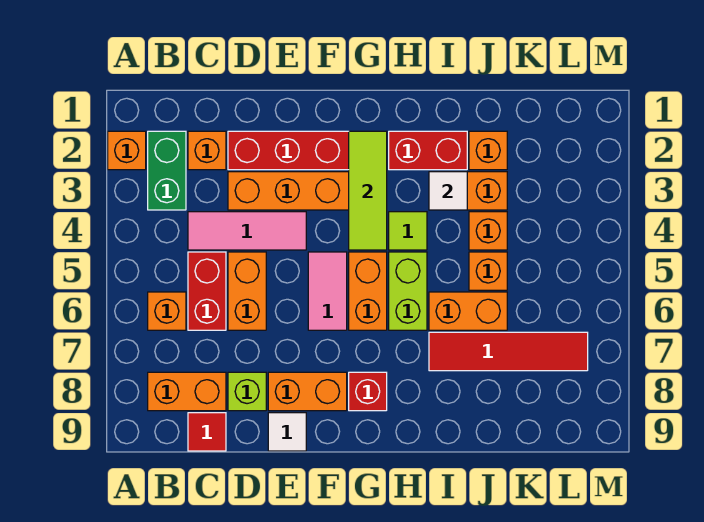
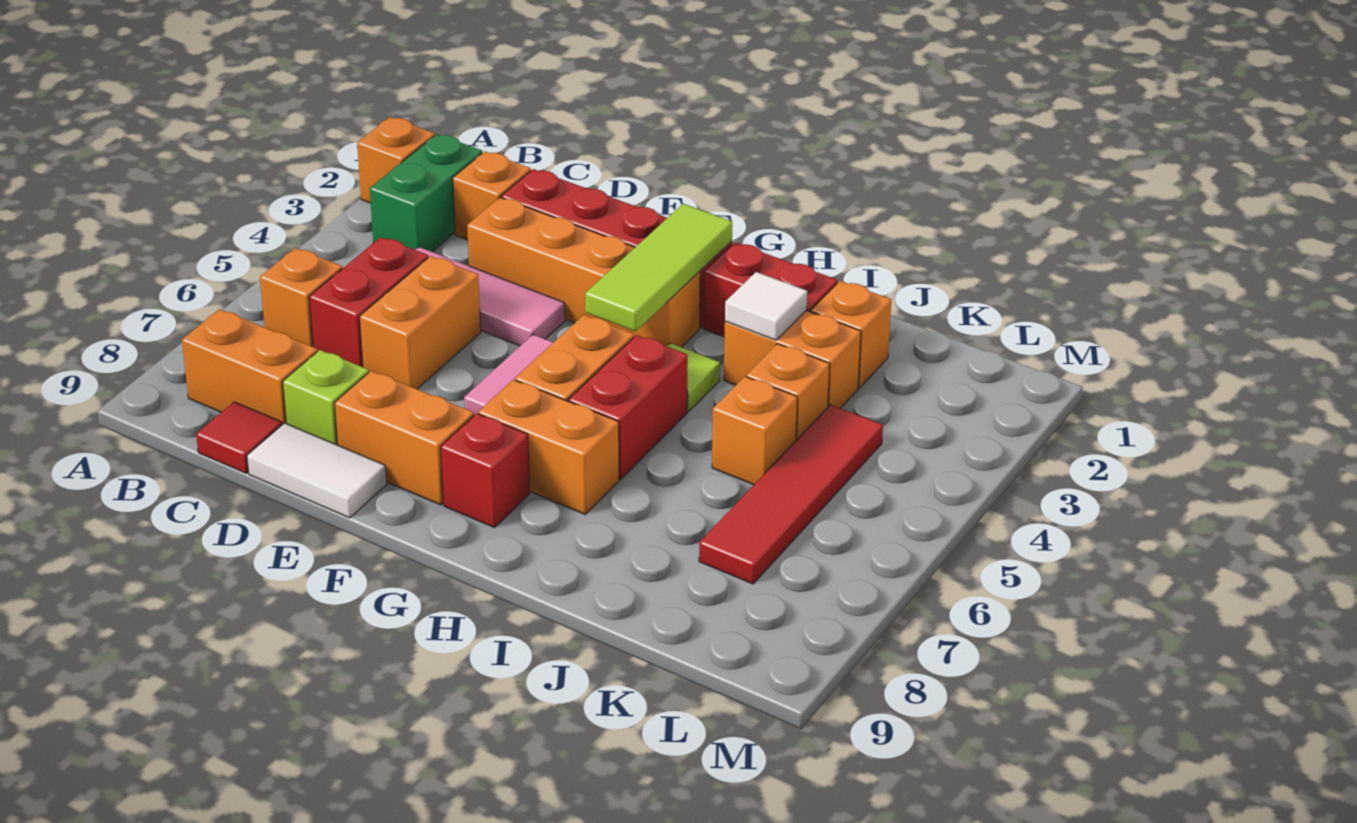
white 1x1 tile [268,413,306,451] -> white 1x2 tile [247,423,387,518]
lime 1x2 brick [389,252,427,330] -> red 1x2 brick [569,335,688,479]
orange 1x2 brick [429,292,507,330] -> orange 1x2 brick moved to [478,380,619,514]
red 1x4 tile [429,332,588,371] -> red 1x4 tile turned to [699,405,883,584]

